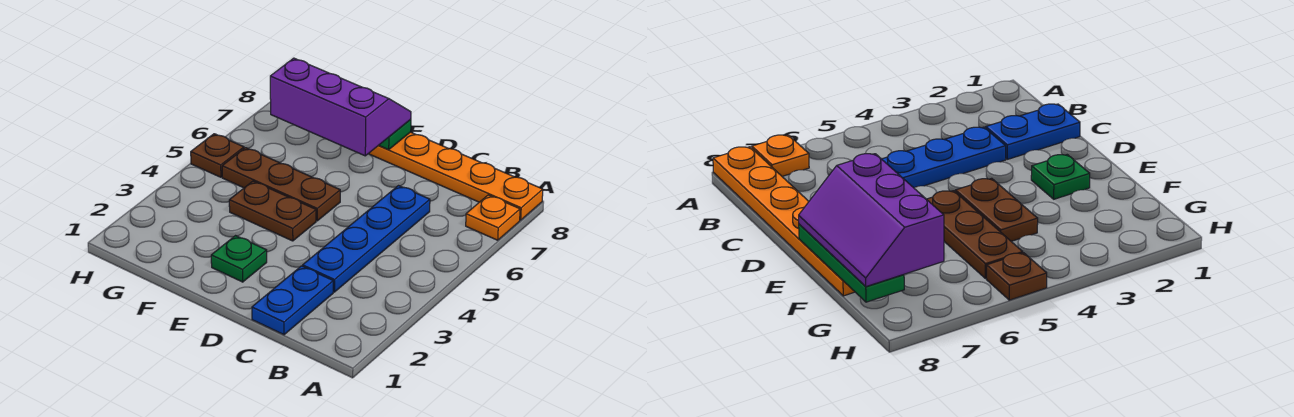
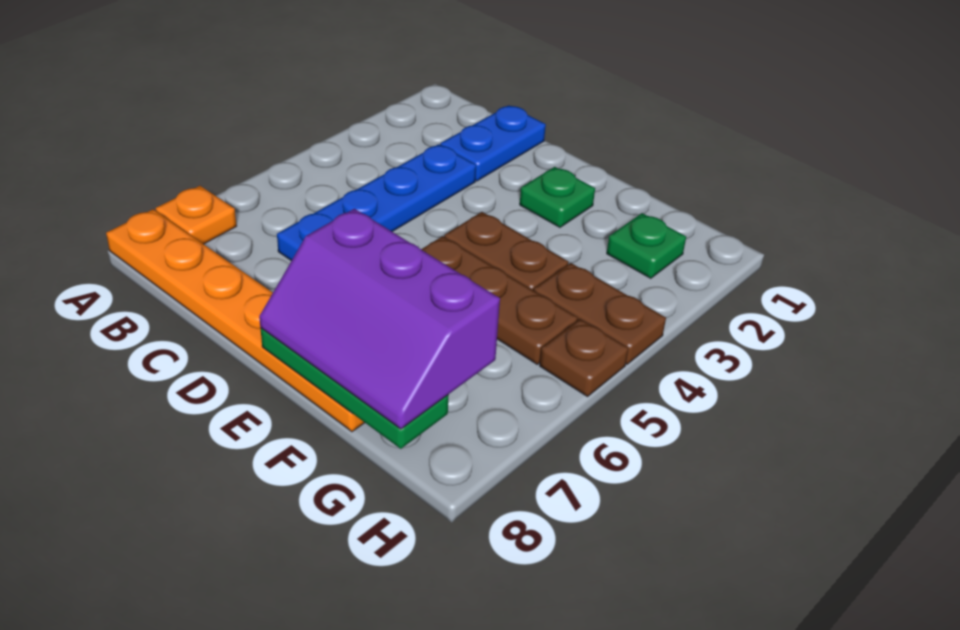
none -> green 1x1 plate [607,213,686,278]
none -> brown 1x2 plate [534,263,666,364]

